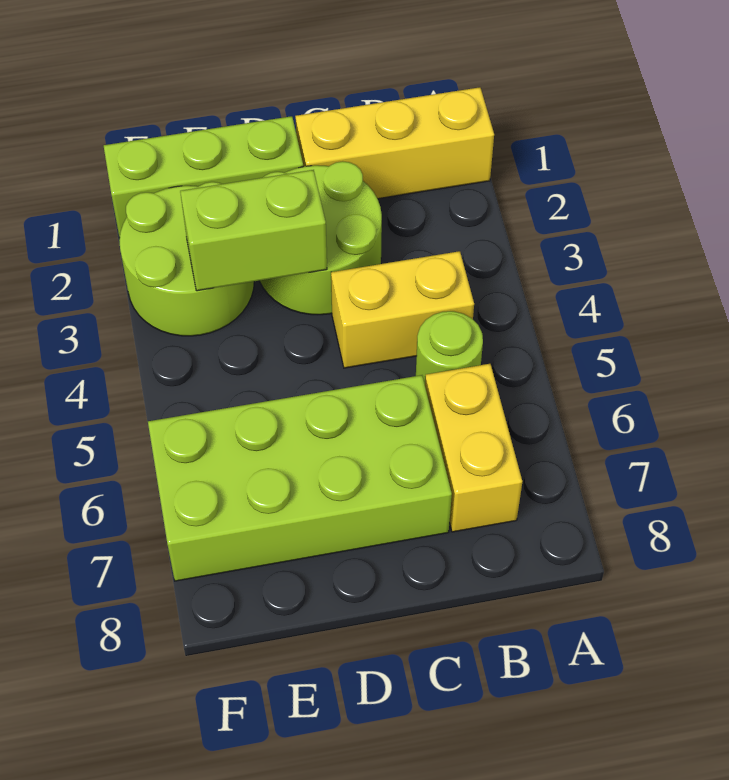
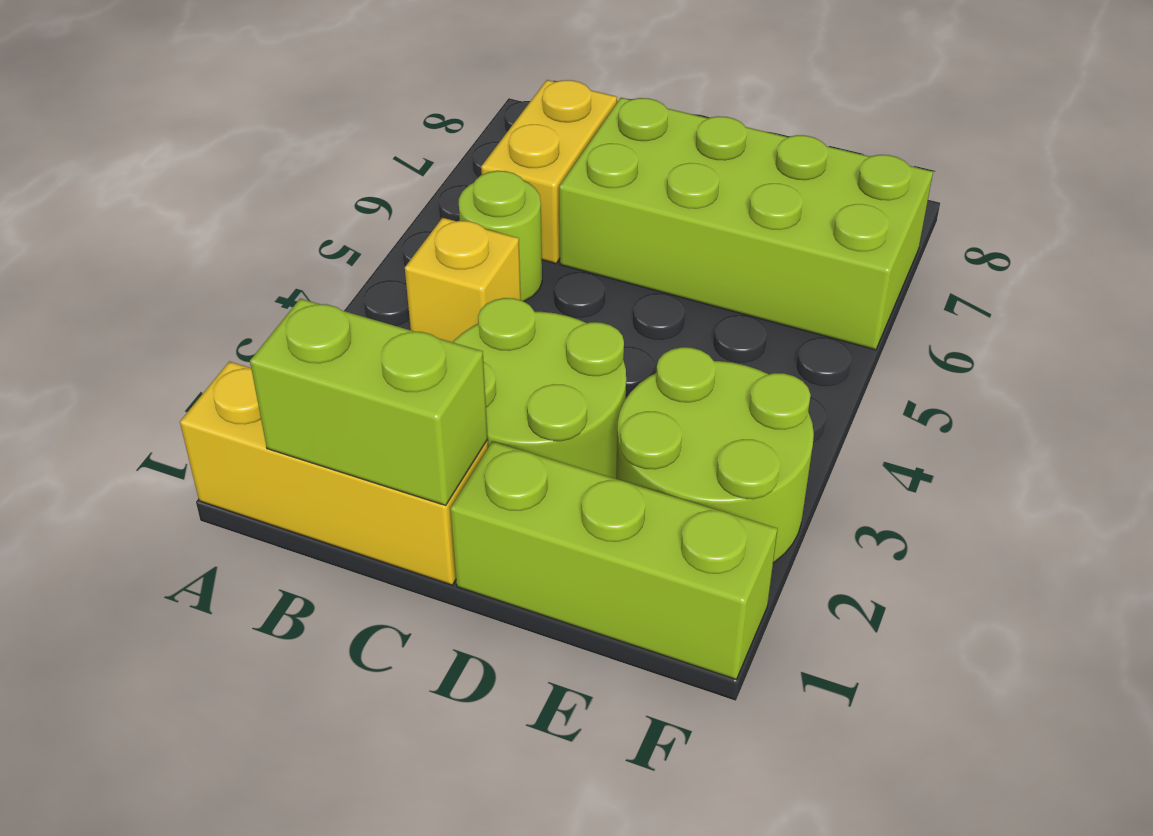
yellow 1x2 brick [331,251,474,368] -> yellow 1x1 brick [405,218,521,342]
lime 1x2 brick [180,170,327,291] -> lime 1x2 brick moved to [250,299,488,505]

